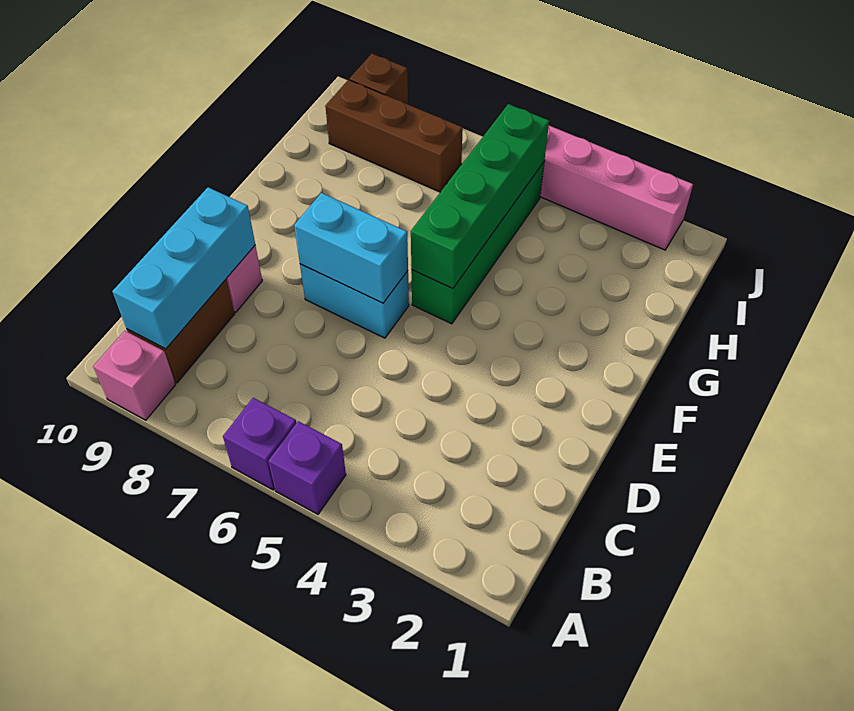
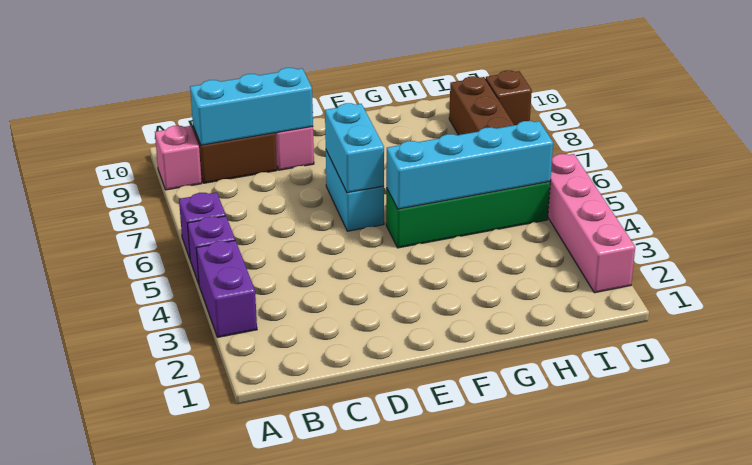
none -> purple 1x2 brick [196,240,257,337]
green 1x4 brick [411,104,549,289] -> cyan 1x4 brick [386,121,553,209]

